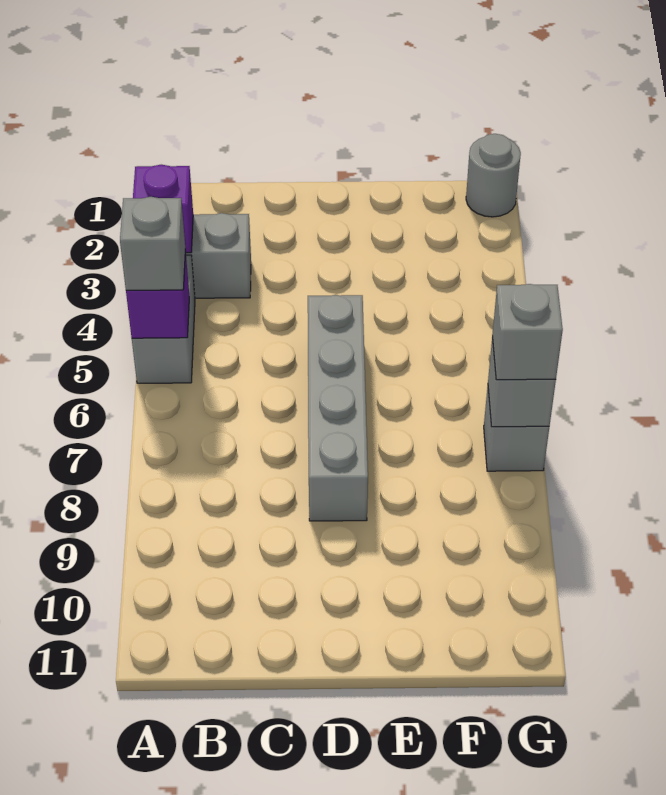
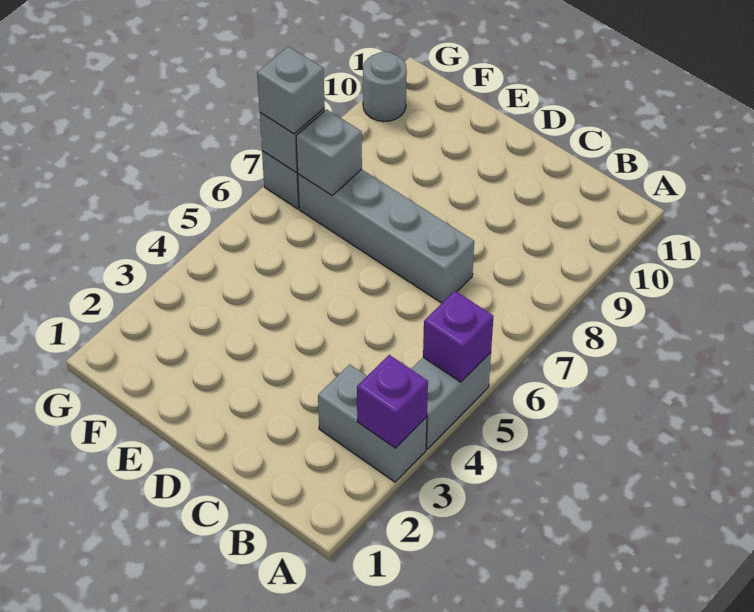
grey 1x1 brick [120,197,185,290] -> grey 1x1 brick moved to [296,109,362,195]
grey 1x4 brick [308,295,368,521] -> grey 1x4 brick turned to [298,169,474,303]
grey 1x1 round brick [466,134,521,217] -> grey 1x1 round brick moved to [363,52,407,122]

